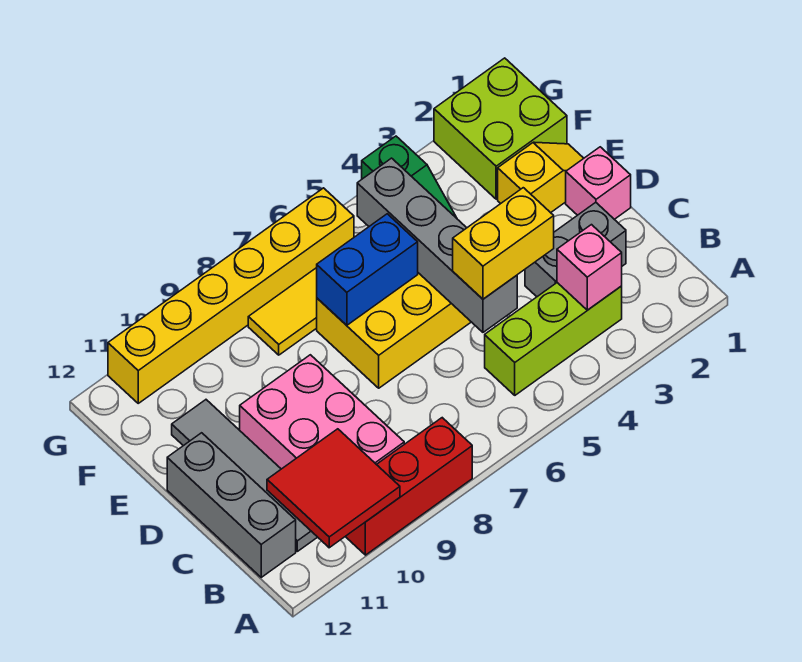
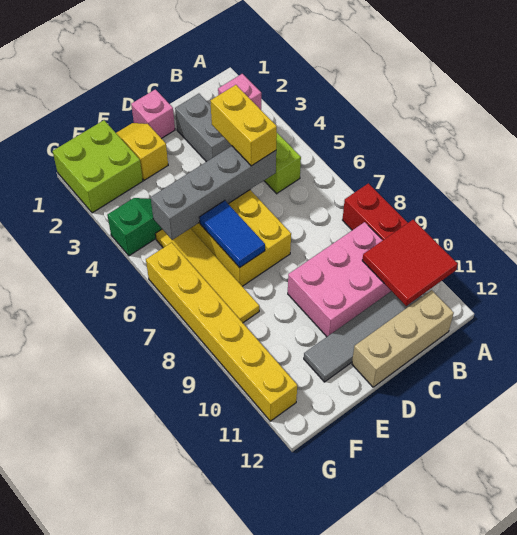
grey 1x3 brick [167,433,296,577] -> tan 1x3 brick [352,290,454,387]
blue 1x2 brick [317,214,418,325] -> blue 1x2 tile [199,201,265,268]

